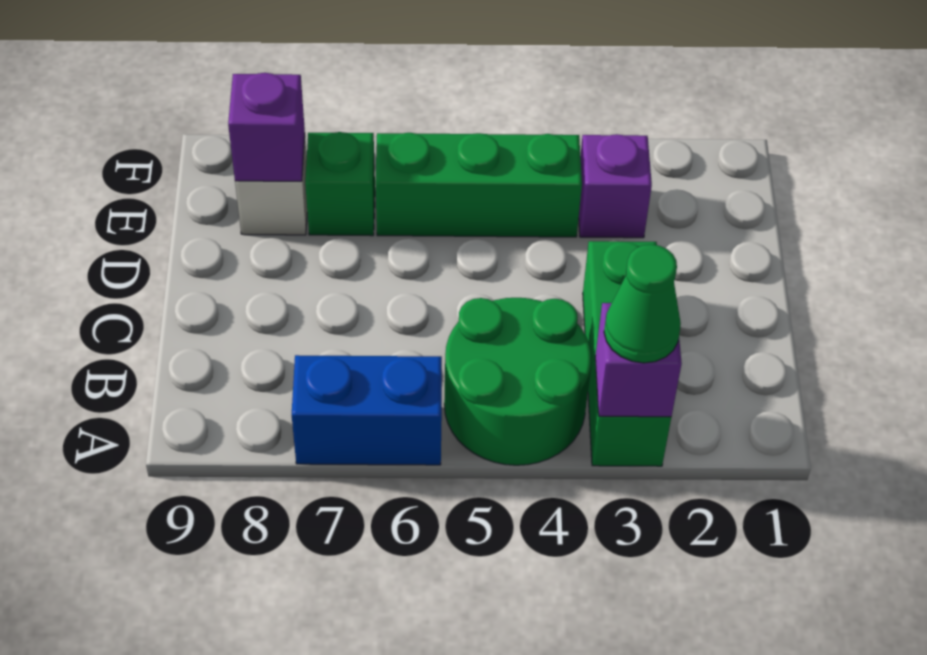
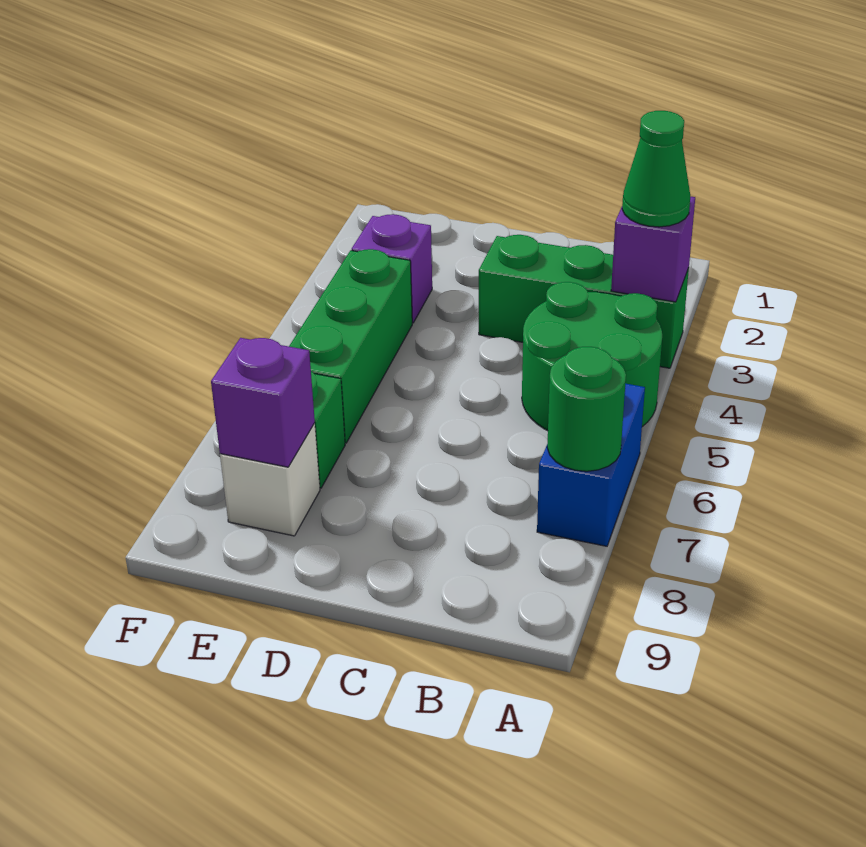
none -> green 1x1 round brick [547,347,626,471]

